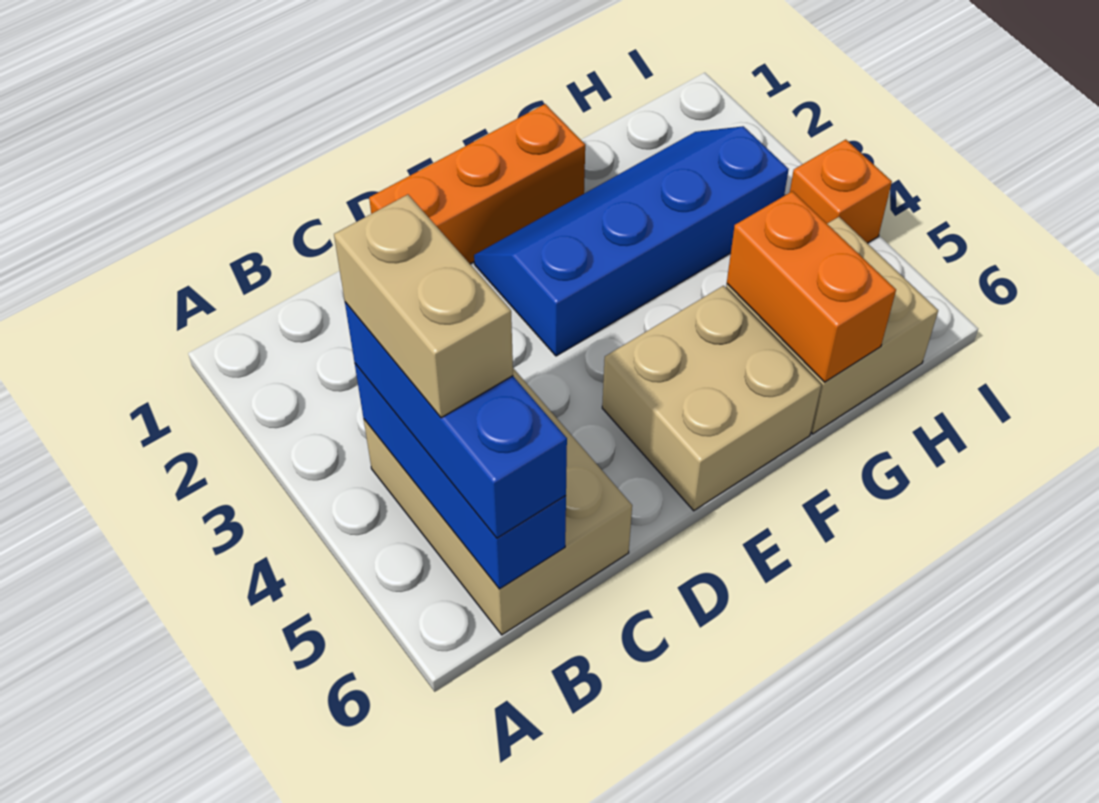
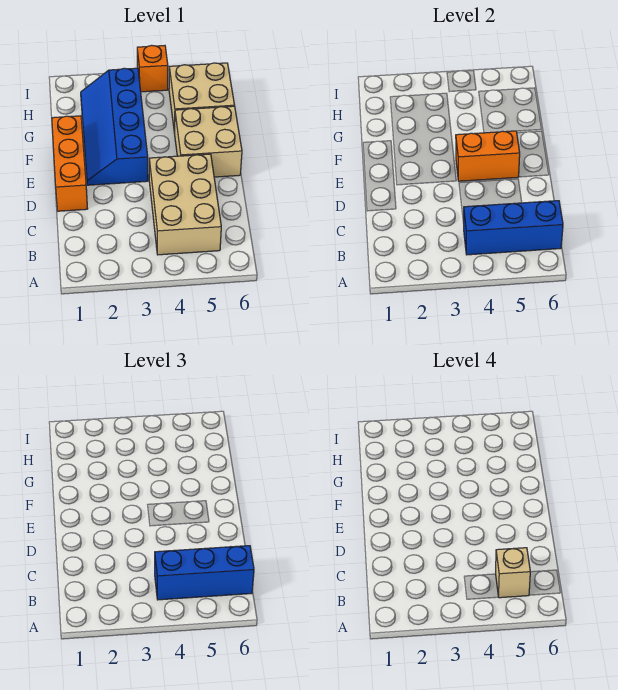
tan 2x3 brick [364,368,632,635] -> tan 2x3 brick turned to [149,154,221,255]
tan 1x2 brick [334,195,513,418] -> tan 1x1 brick [496,548,530,598]
orange 1x2 brick [727,191,896,382] -> orange 1x2 brick moved to [456,131,520,181]

